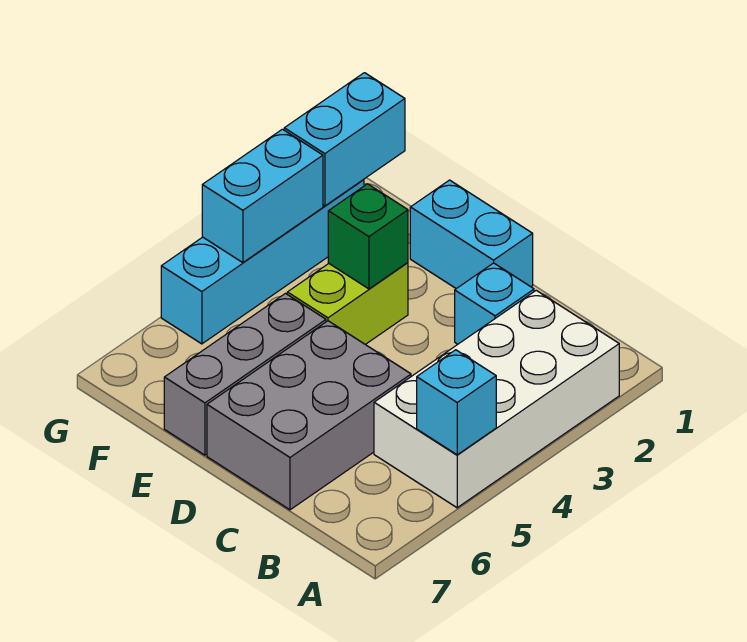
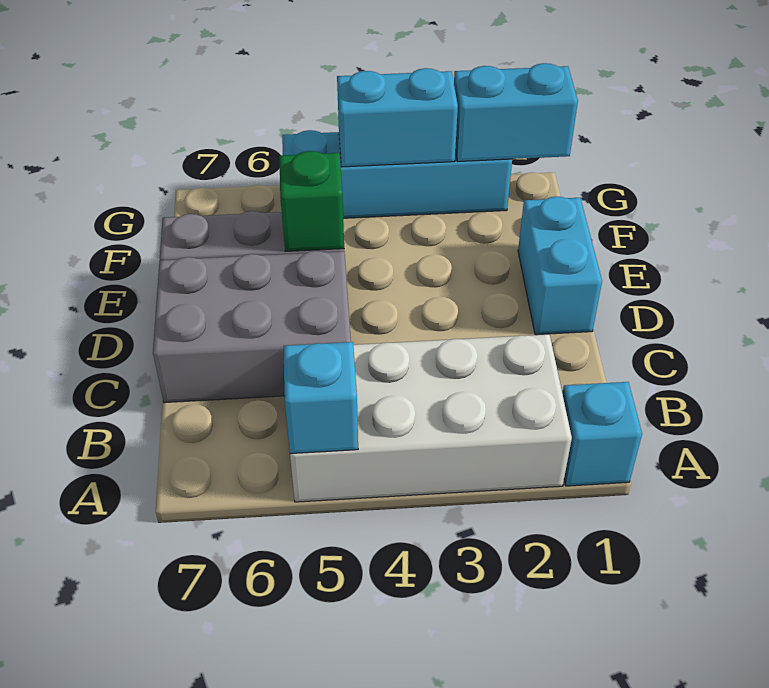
cyan 1x1 brick [455,263,534,344] -> cyan 1x1 brick moved to [562,382,642,486]
lime 1x2 brick [287,263,408,344] -> none
green 1x1 brick [328,184,408,289] -> green 1x1 brick moved to [279,151,344,251]

